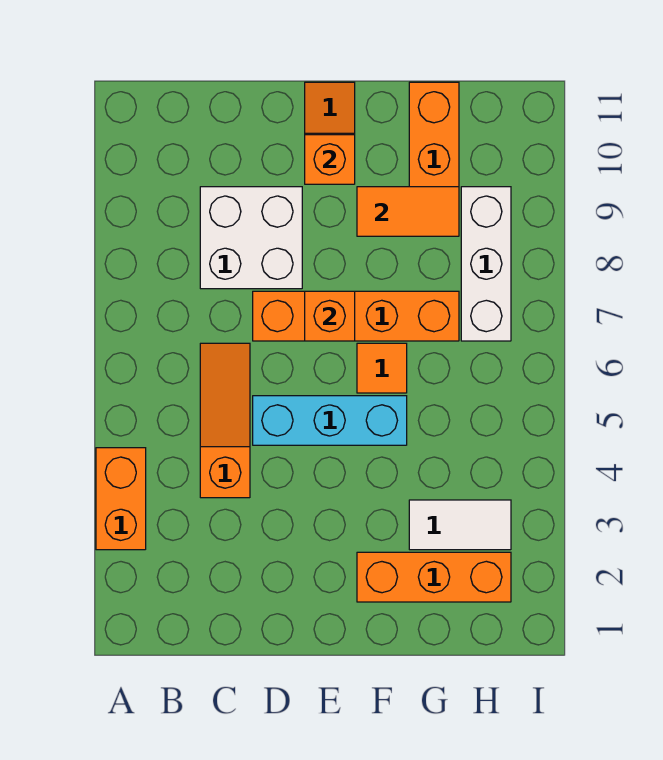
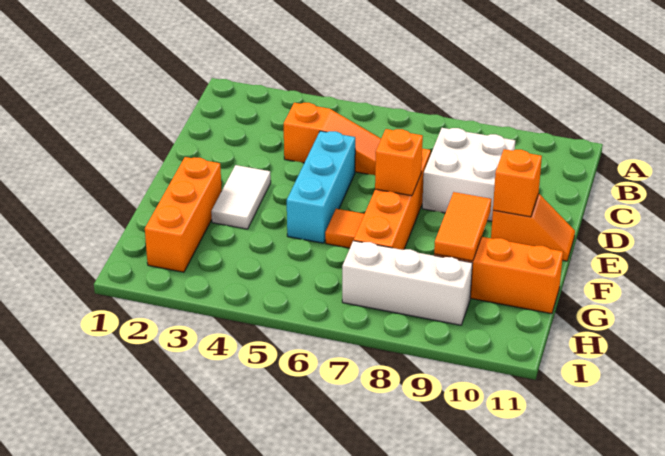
orange 1x2 brick [96,448,146,550] -> none
white 1x2 tile [409,500,511,550] -> white 1x2 tile moved to [211,165,271,229]

